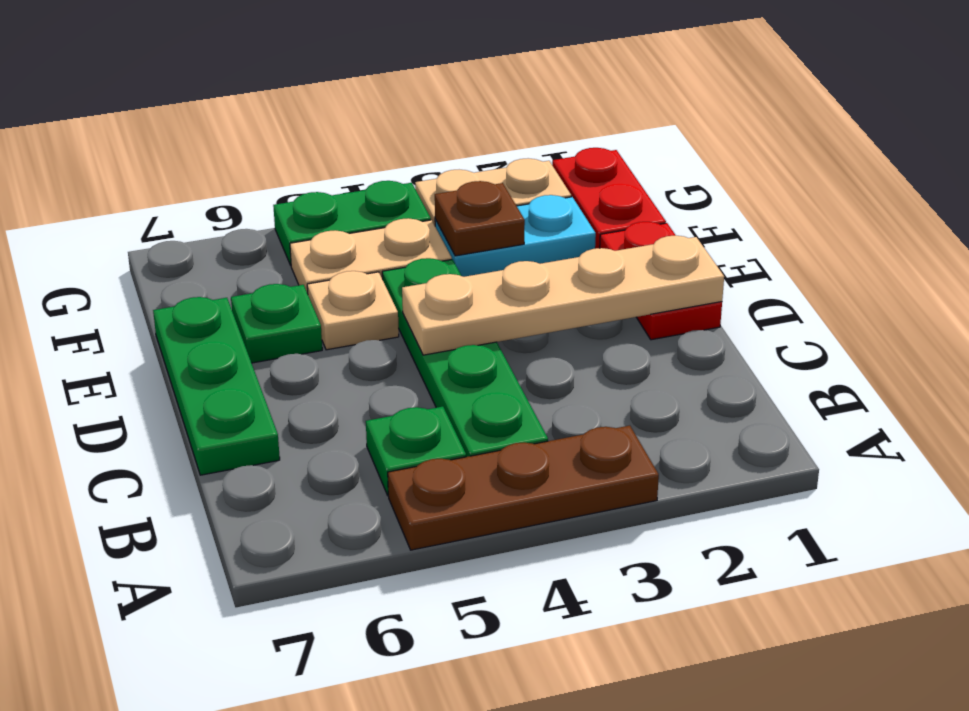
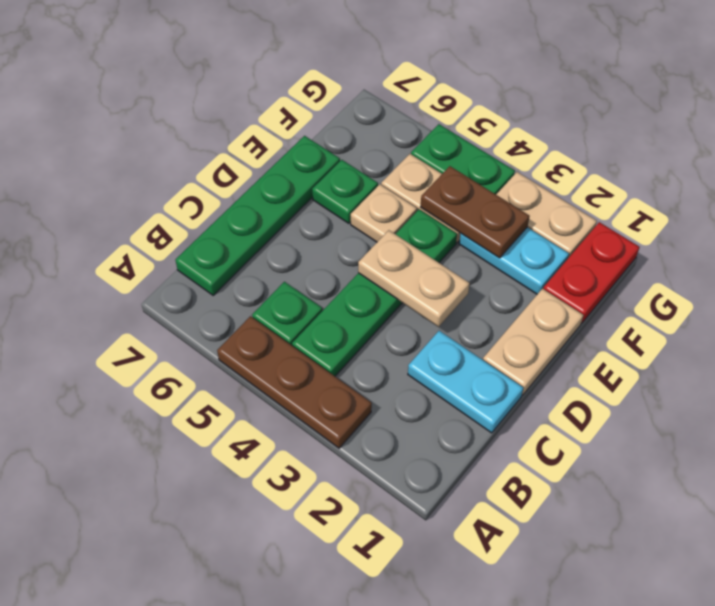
none -> cyan 1x2 plate [408,331,523,433]
green 1x3 plate [153,297,280,475] -> green 1x4 plate [175,136,340,296]
red 1x2 plate [600,222,722,340] -> tan 1x2 plate [483,289,583,395]
tan 1x4 plate [402,235,724,355] -> tan 1x2 plate [358,230,470,327]
brown 1x1 plate [435,181,525,256] -> brown 1x2 plate [421,166,530,258]

